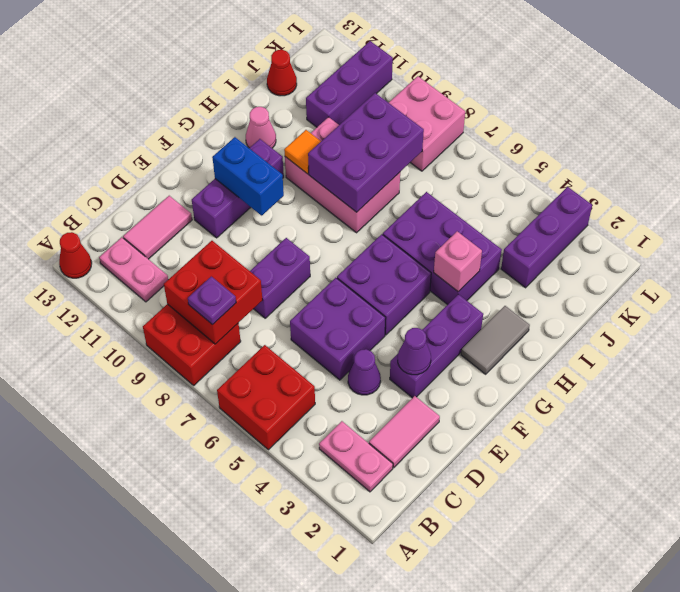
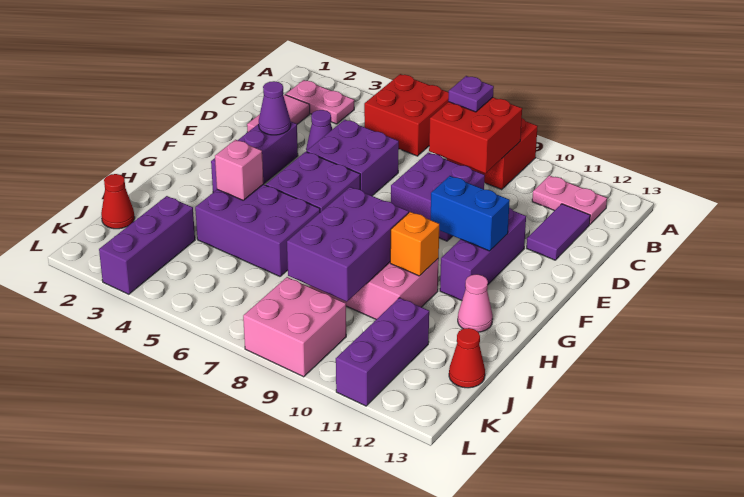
red 1x1 cone [59,232,92,278] -> red 1x1 cone moved to [101,174,135,229]
pink 1x2 tile [123,196,192,259] -> purple 1x2 tile [527,204,590,260]
purple 1x2 brick [250,238,310,318] -> purple 2x2 brick [391,153,485,241]
grey 1x2 tile [461,306,530,374] -> none
orange 1x1 tile [284,130,321,174] -> orange 1x1 brick [390,212,439,276]

